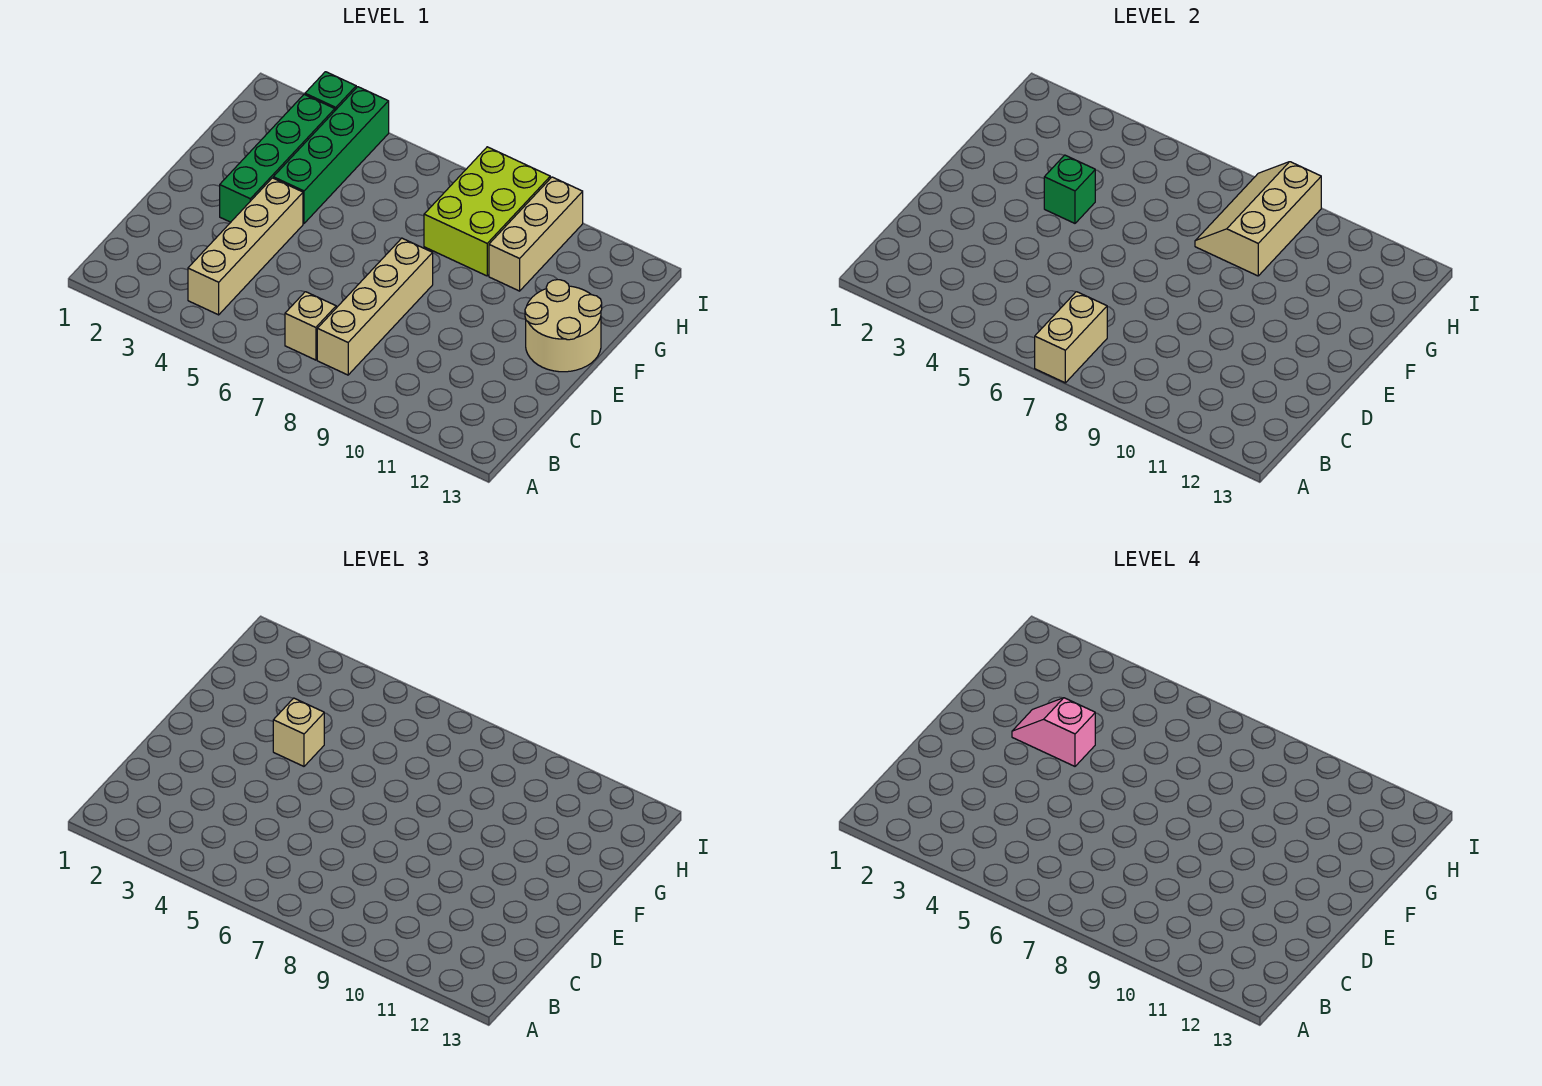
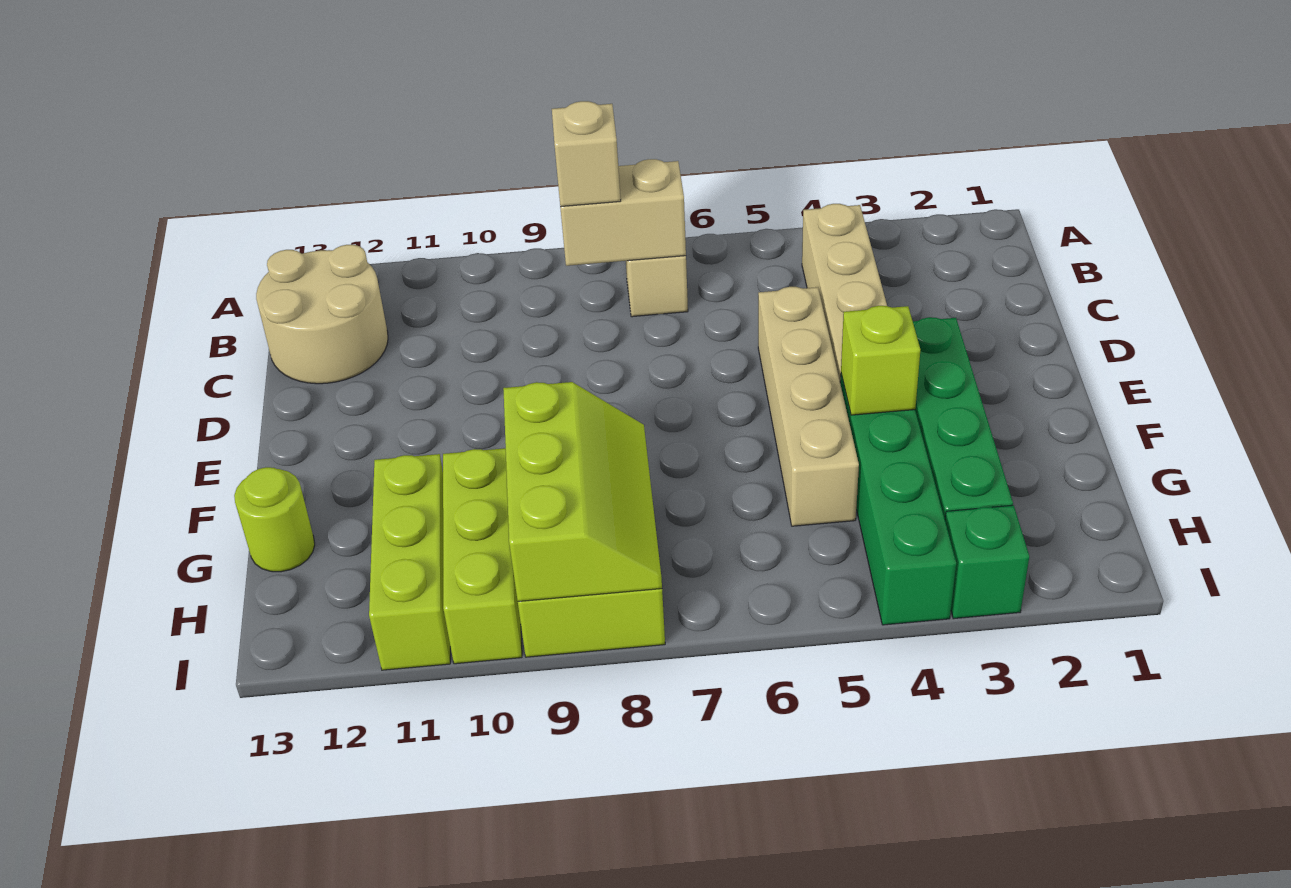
tan 1x2 brick [1035,292,1107,383] -> tan 1x2 brick turned to [560,159,686,266]
tan 1x4 brick [317,238,433,375] -> tan 1x4 brick moved to [758,287,859,526]
tan 2x2 round brick [525,280,602,372] -> tan 2x2 round brick moved to [256,245,388,384]
pink 1x2 slope [1012,698,1095,766] -> none
green 1x1 brick [1044,155,1095,223] -> lime 1x1 brick [841,306,920,415]
tan 1x1 brick [273,698,324,766] -> tan 1x1 brick moved to [552,101,621,207]
tan 2x3 slope [1195,162,1321,276] -> lime 2x3 slope [503,382,662,601]
tan 1x3 brick [489,177,583,291] -> lime 1x3 brick [443,448,522,664]
none -> lime 1x3 brick [369,454,450,670]
none -> lime 1x1 round brick [234,467,315,572]

